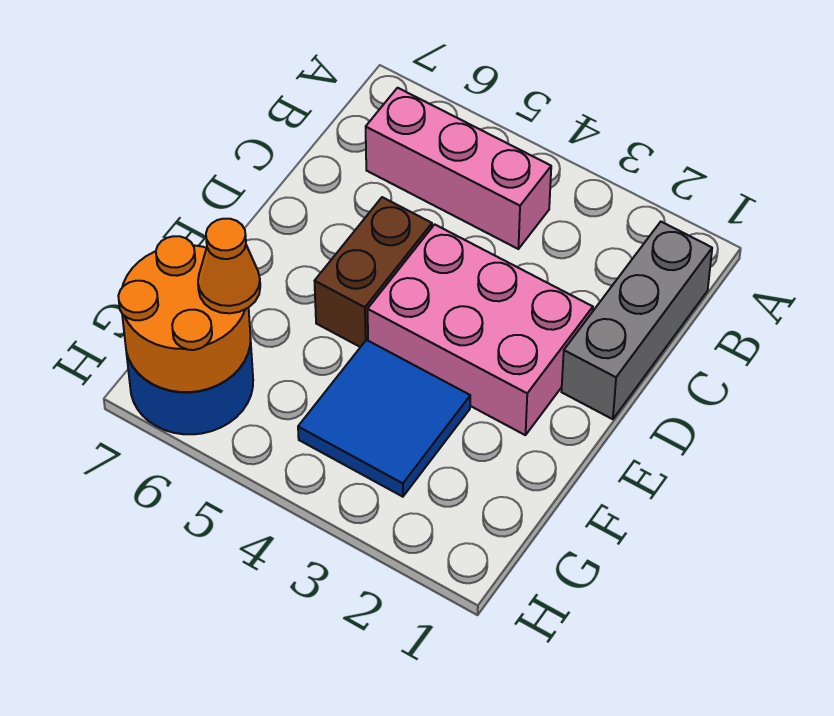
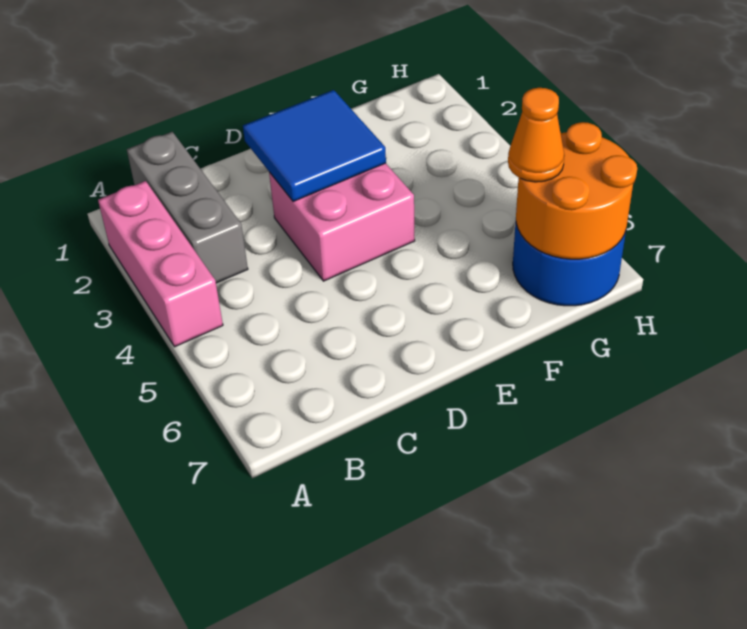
grey 1x3 brick [561,222,712,419] -> grey 1x3 brick turned to [127,132,248,283]
pink 1x3 brick [366,88,551,249] -> pink 1x3 brick moved to [98,181,223,347]
pink 2x3 brick [368,224,593,435] -> pink 2x2 brick [269,163,415,281]
brown 1x2 brick [315,197,432,347] -> none
blue 2x2 tile [298,340,470,497] -> blue 2x2 tile moved to [243,90,386,202]

